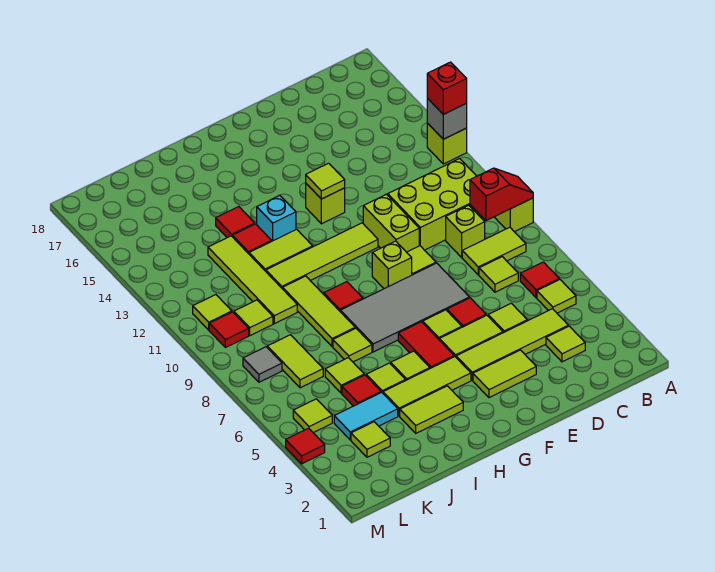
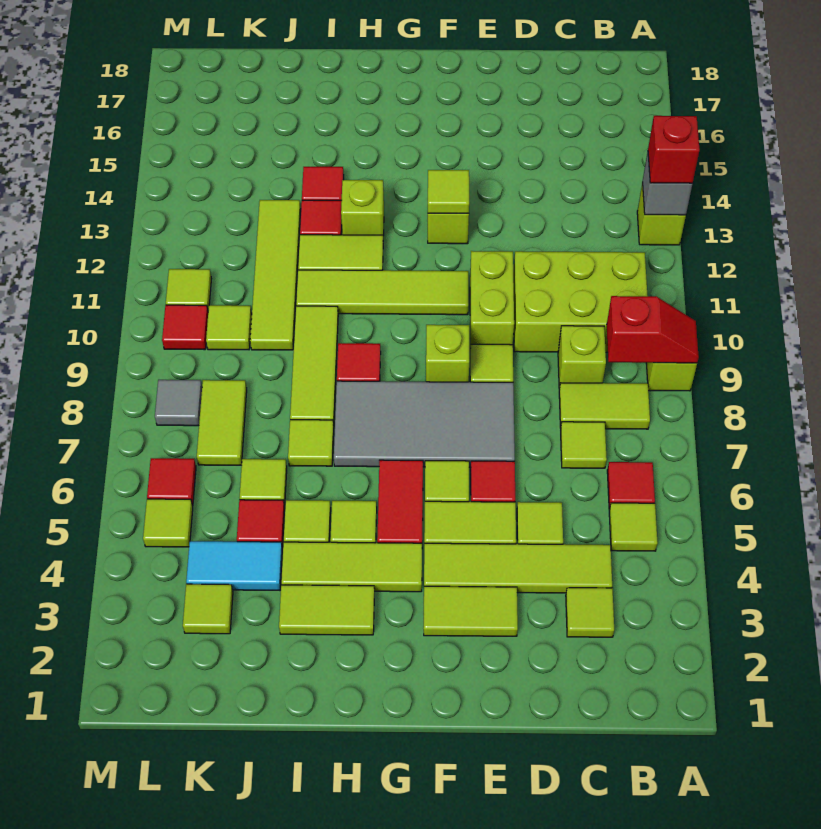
cyan 1x1 brick [257,196,296,241] -> lime 1x1 brick [341,180,384,236]
red 1x1 tile [286,428,325,464] -> red 1x1 tile moved to [147,458,196,506]

